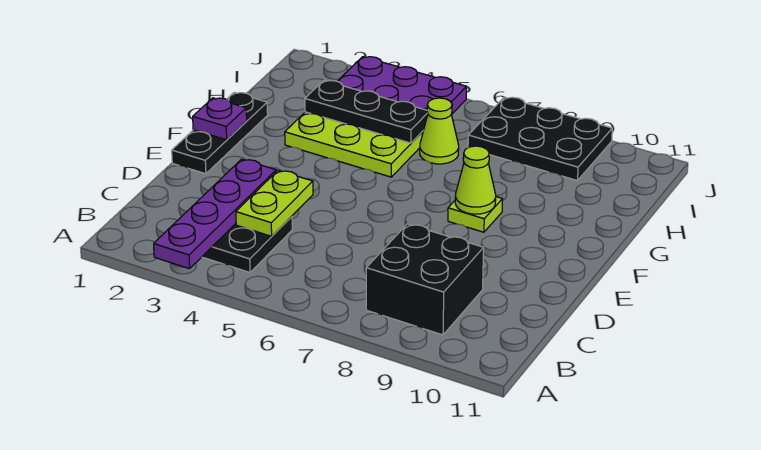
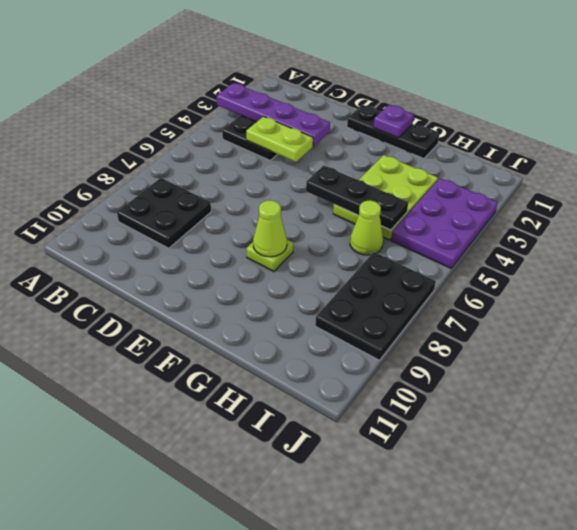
black 2x2 brick [366,224,484,335] -> black 2x2 plate [117,178,211,248]
black 1x3 plate [305,80,428,143] -> black 1x3 plate turned to [306,166,408,230]

